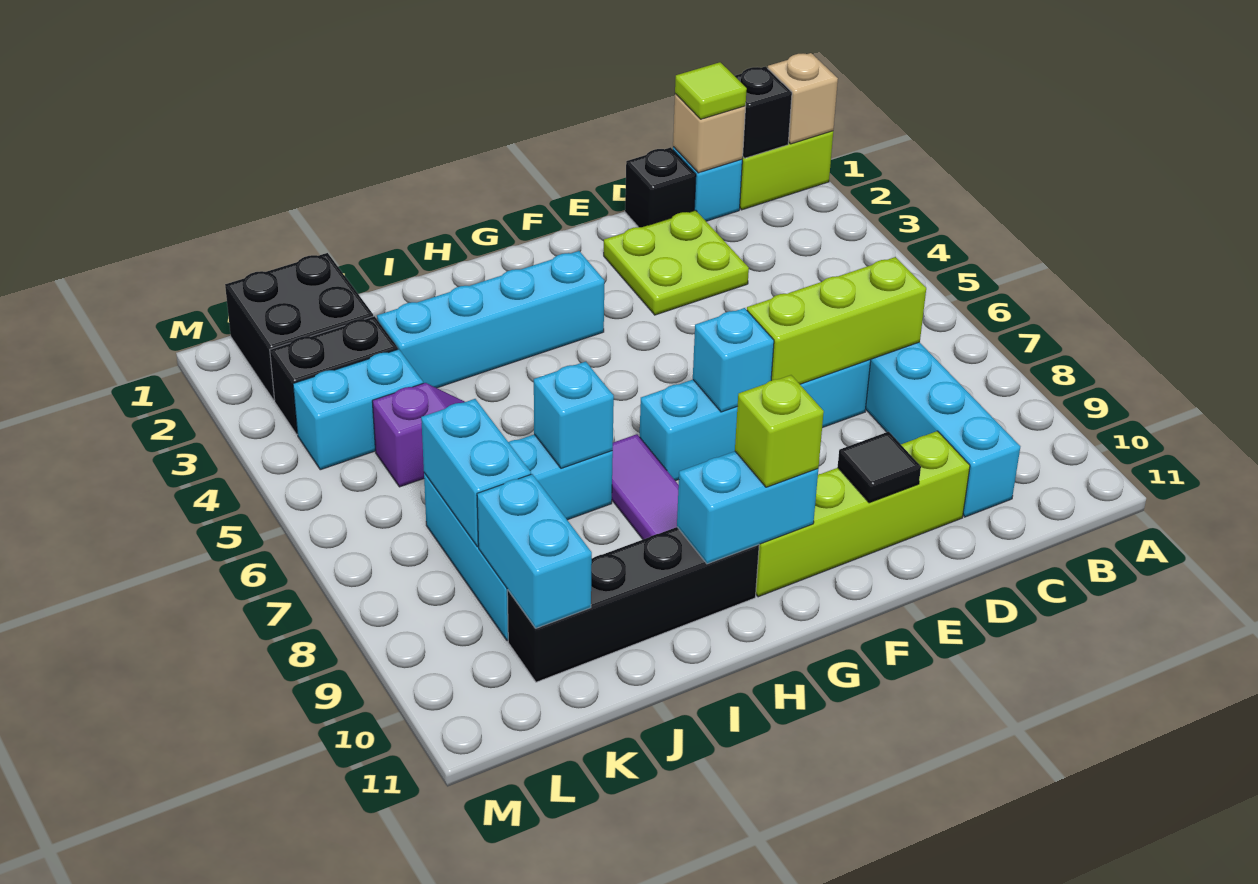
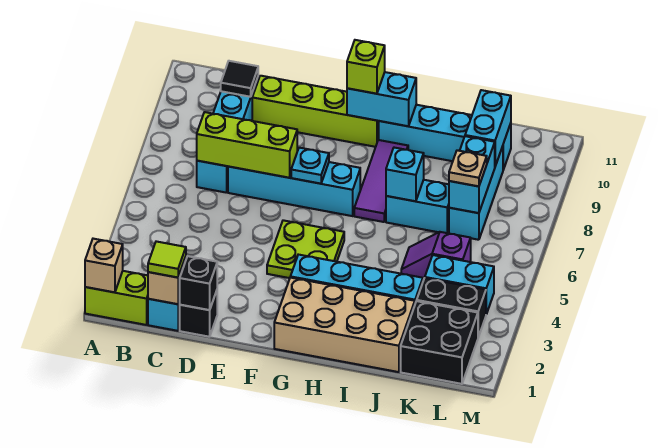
black 1x1 brick [735,67,792,158] -> black 1x1 brick moved to [180,256,217,310]
lime 2x2 plate [604,210,749,315] -> lime 2x2 plate moved to [267,220,344,278]
black 1x1 tile [838,432,921,503] -> black 1x1 tile moved to [221,61,258,97]
cyan 1x1 brick [693,308,774,412] -> cyan 1x1 plate [291,148,329,184]
none -> tan 2x4 brick [274,278,415,372]
black 1x4 brick [507,527,759,682] -> cyan 1x4 brick [379,105,511,170]
none -> tan 1x1 plate [449,150,487,186]

